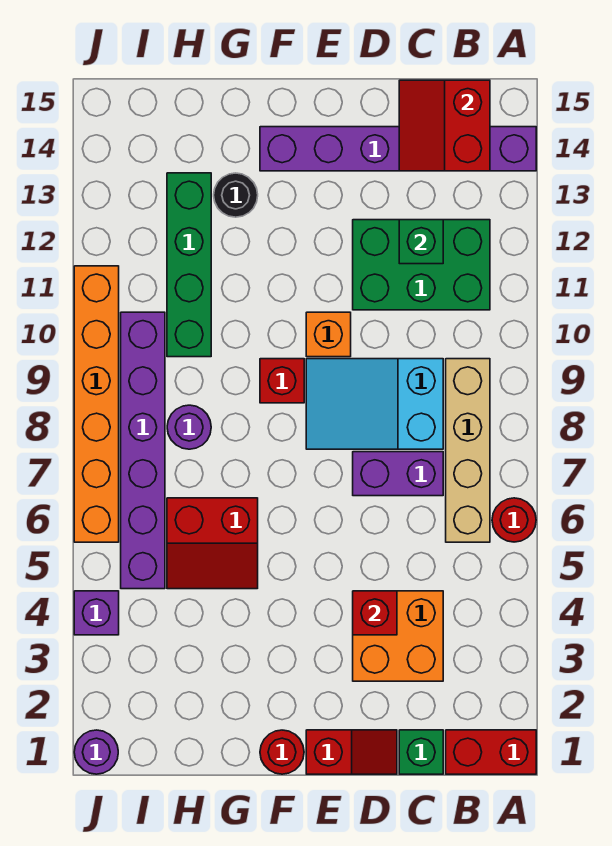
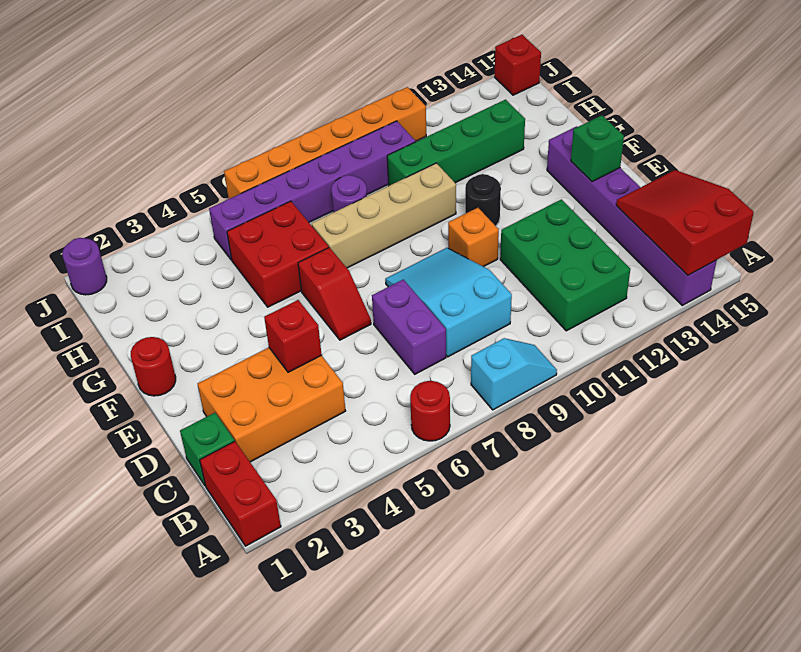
none -> cyan 1x2 slope [471,338,557,410]
tan 1x4 brick [446,359,490,542] -> tan 1x4 brick moved to [312,163,456,268]
red 2x2 slope [399,80,490,171] -> red 2x3 slope [616,170,754,275]
orange 2x2 brick [353,591,443,681] -> orange 2x3 brick [198,348,345,462]
green 1x1 brick [399,220,443,264] -> green 1x1 brick moved to [571,115,624,182]
red 1x2 slope [306,730,397,774] -> red 1x2 slope moved to [298,247,371,340]
red 1x1 brick [260,359,304,403] -> red 1x1 brick moved to [495,35,541,95]
red 2x2 slope [167,498,258,589] -> red 2x2 brick [227,201,329,307]
black 1x1 round brick [214,173,258,217] -> black 1x1 round brick moved to [465,174,501,226]
purple 1x1 brick [74,591,119,635] -> none

